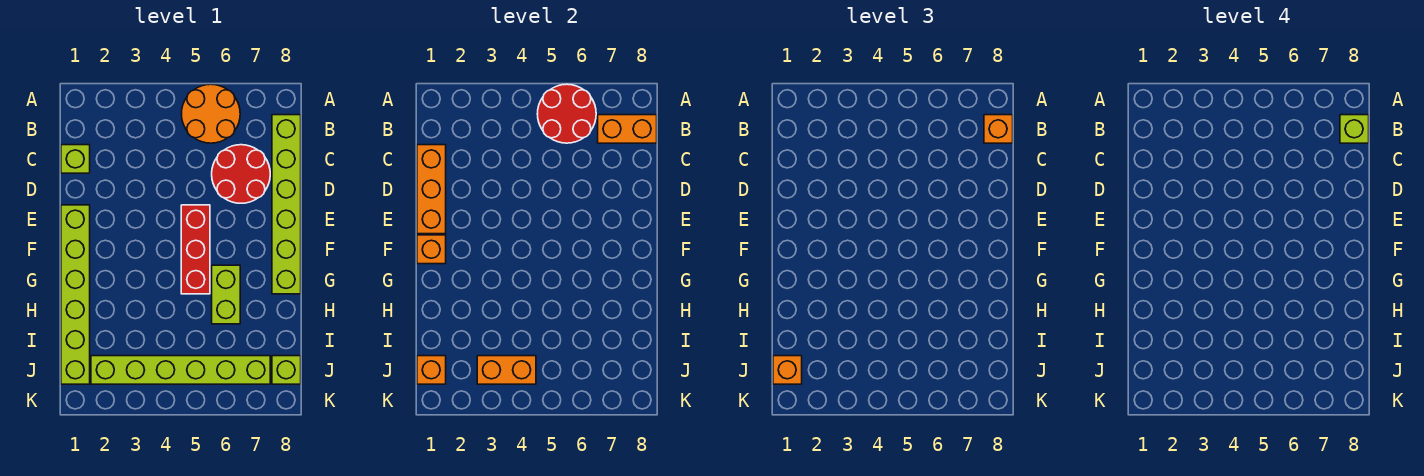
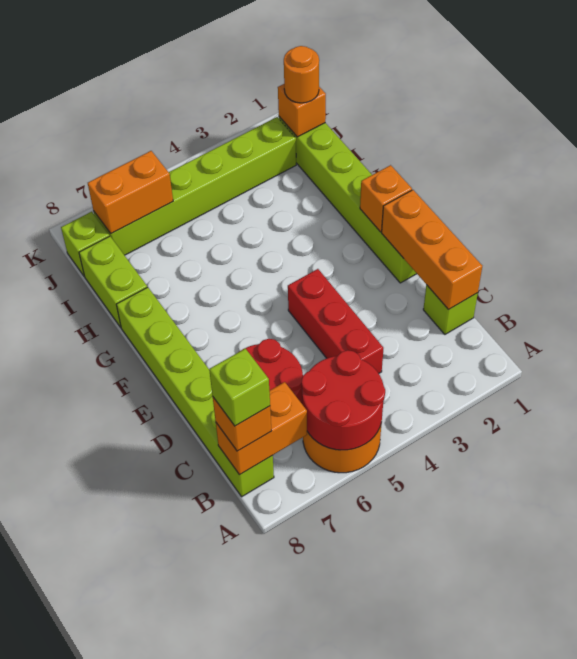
red 1x3 brick [181,205,210,294] -> red 1x3 brick moved to [288,269,383,374]
lime 1x2 brick [212,265,240,324] -> lime 1x2 brick moved to [79,236,147,327]
orange 1x1 brick [773,356,802,384] -> orange 1x1 round brick [284,46,319,103]
orange 1x2 brick [477,356,536,384] -> orange 1x2 brick moved to [88,151,173,234]

